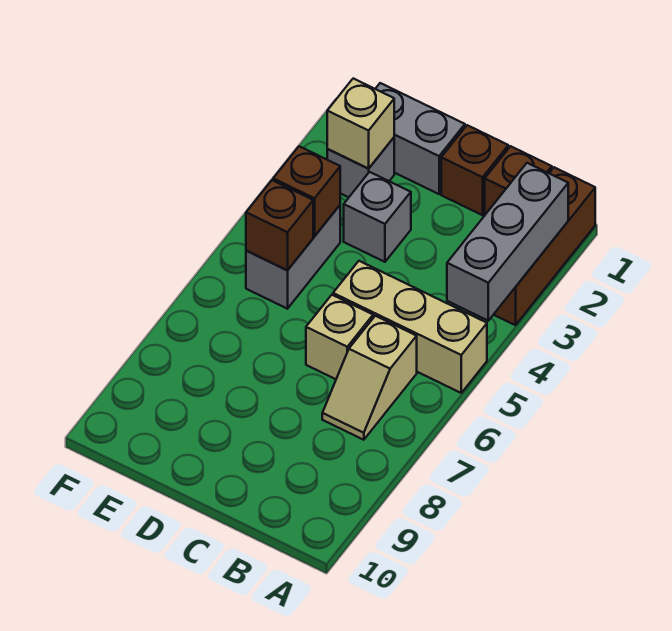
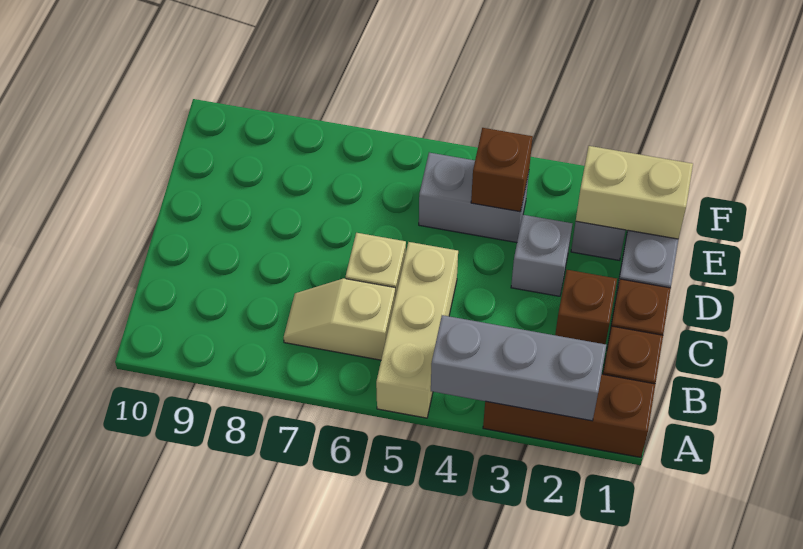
tan 1x1 brick [327,79,394,168] -> tan 1x2 brick [576,146,693,239]
brown 1x1 brick [246,180,313,270] -> brown 1x1 brick moved to [555,270,617,344]

